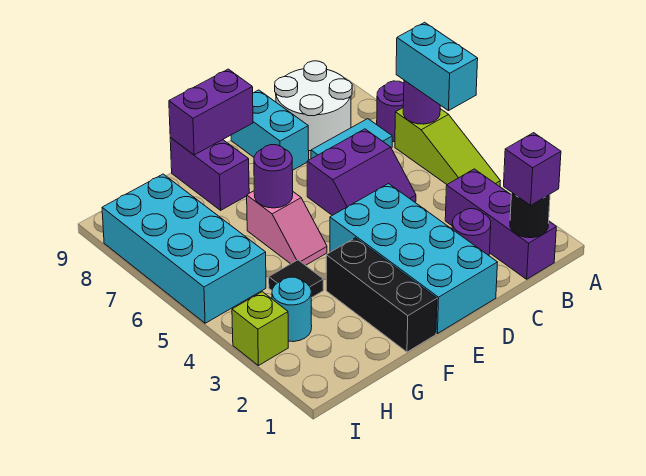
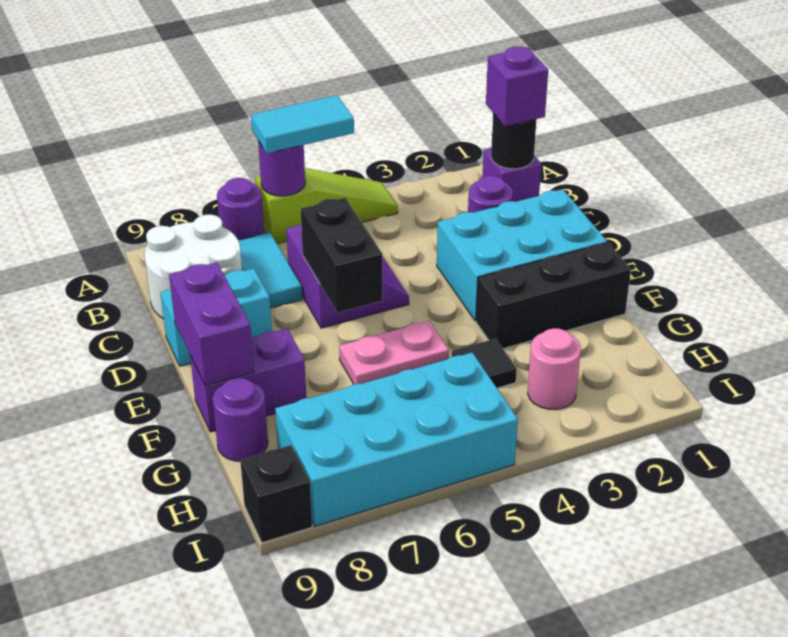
cyan 1x2 brick [396,22,478,111] -> cyan 1x2 tile [251,95,354,153]
purple 1x3 brick [445,169,556,279] -> purple 1x1 brick [482,149,541,202]
cyan 2x4 brick [330,184,498,334] -> cyan 2x3 brick [437,190,607,321]
none -> black 1x2 brick [301,198,382,313]
pink 1x2 slope [247,191,327,265] -> pink 1x2 plate [339,321,449,384]
purple 1x1 round brick [254,145,293,208] -> purple 1x1 round brick moved to [213,378,268,461]
cyan 1x1 round brick [272,277,312,342] -> pink 1x1 round brick [528,328,581,410]
lime 1x1 brick [232,292,288,366] -> none
none -> black 1x1 brick [240,445,312,543]

